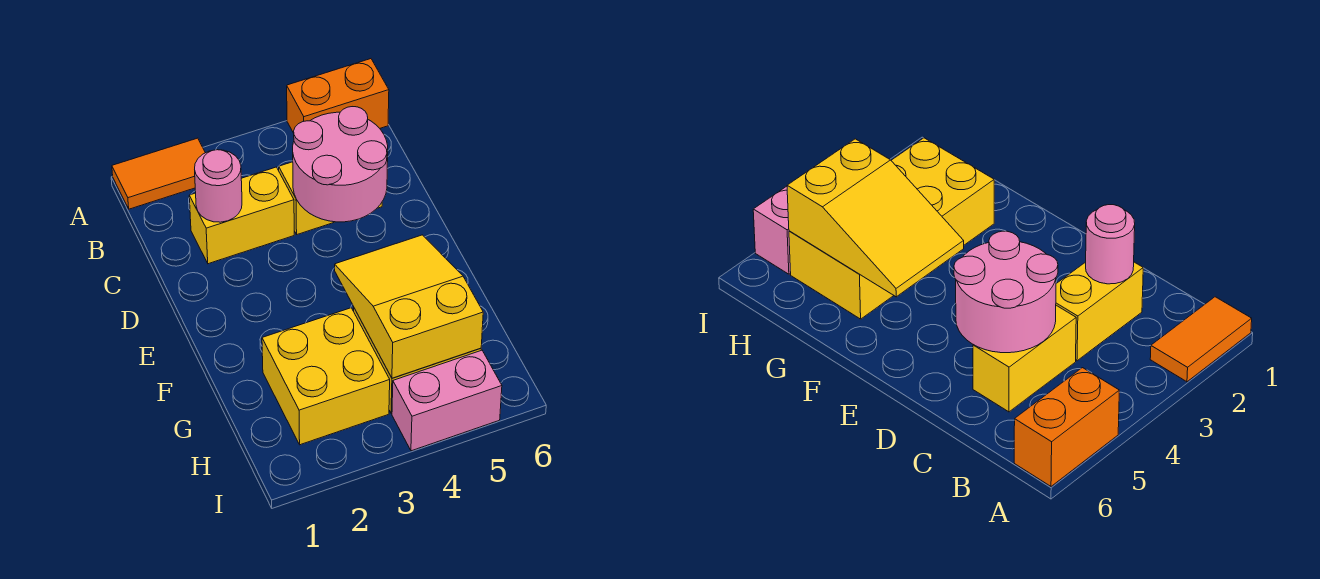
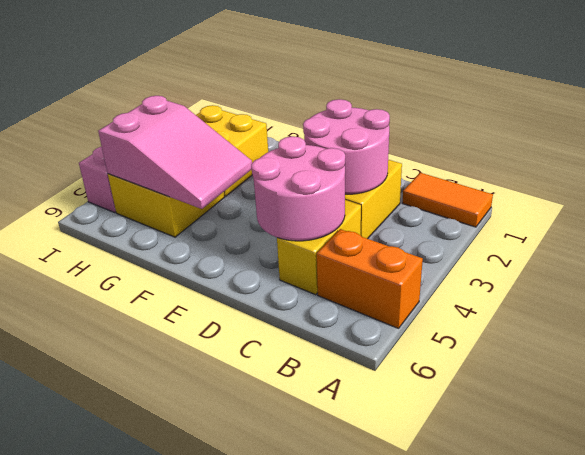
orange 1x2 tile [112,138,205,209] -> orange 1x2 tile turned to [403,173,493,227]
orange 1x2 brick [287,59,389,133] -> orange 1x2 brick turned to [317,229,423,328]
pink 1x1 round brick [195,150,242,222] -> pink 2x2 round brick [303,99,390,194]
yellow 2x3 slope [335,235,483,378] -> pink 2x3 slope [98,96,252,209]

